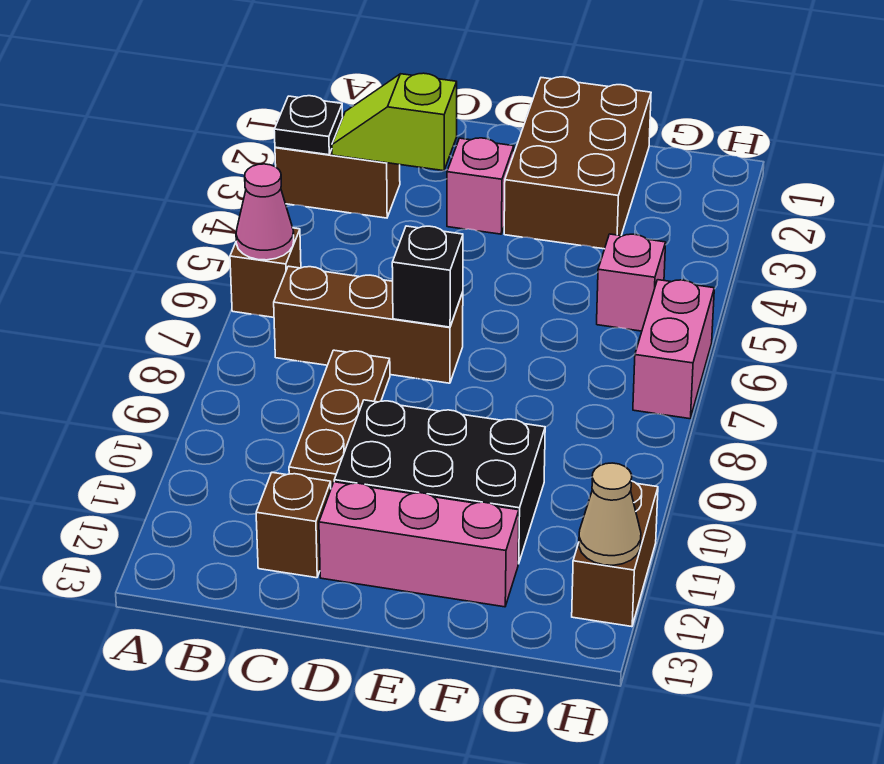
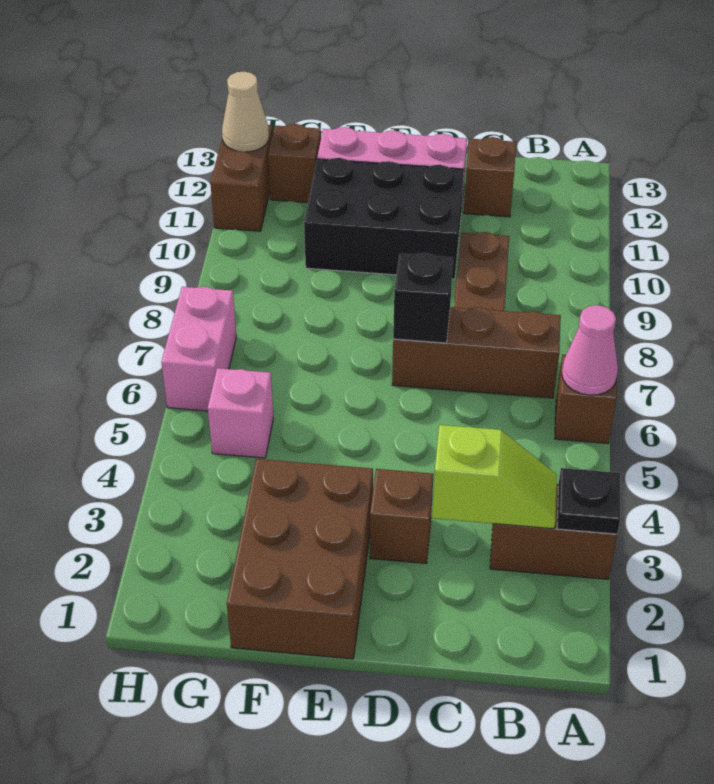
pink 1x1 brick [447,138,514,234] -> brown 1x1 brick [370,469,434,563]
none -> brown 1x1 brick [268,124,321,203]

